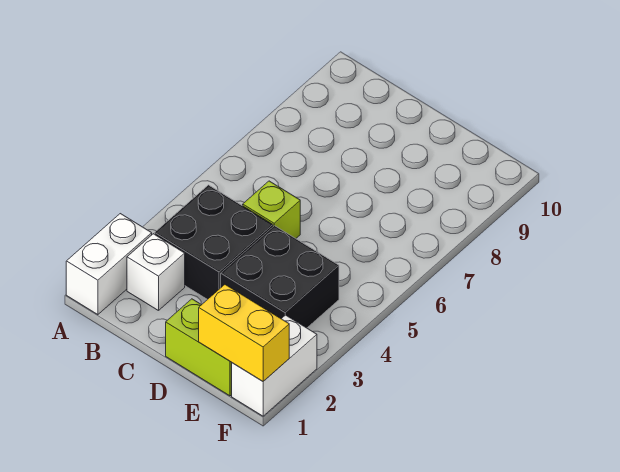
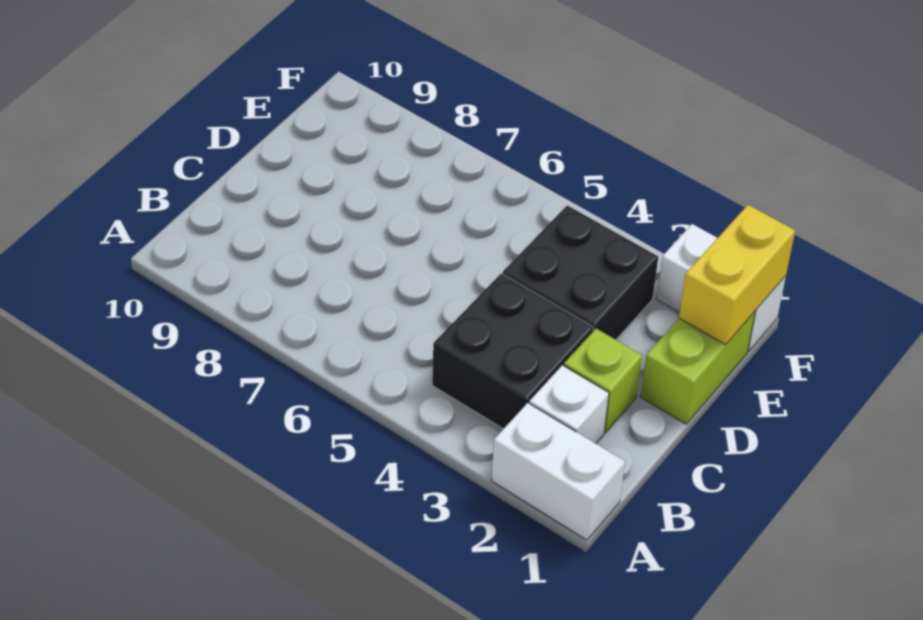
lime 1x1 brick [243,181,300,238] -> lime 1x1 brick moved to [564,329,642,432]

